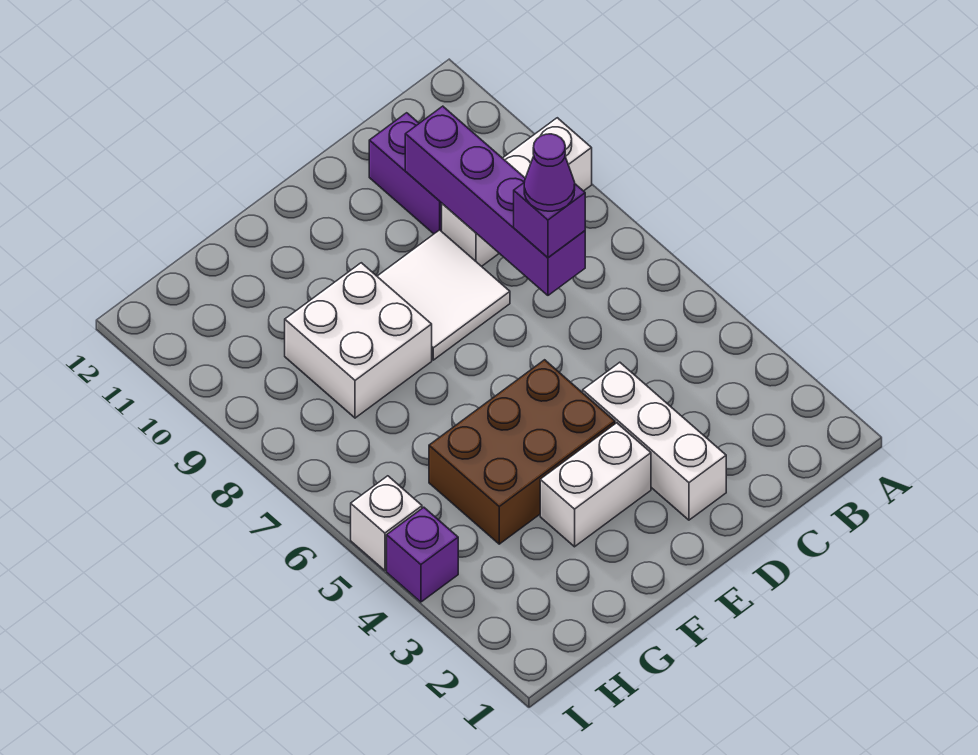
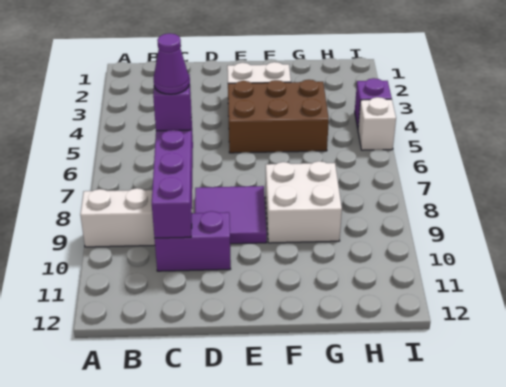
purple 1x2 brick [369,113,442,234] -> purple 1x2 brick turned to [155,211,231,271]
white 1x3 brick [583,362,726,520] -> none
white 2x2 tile [377,230,510,360] -> purple 2x2 tile [195,186,267,244]

